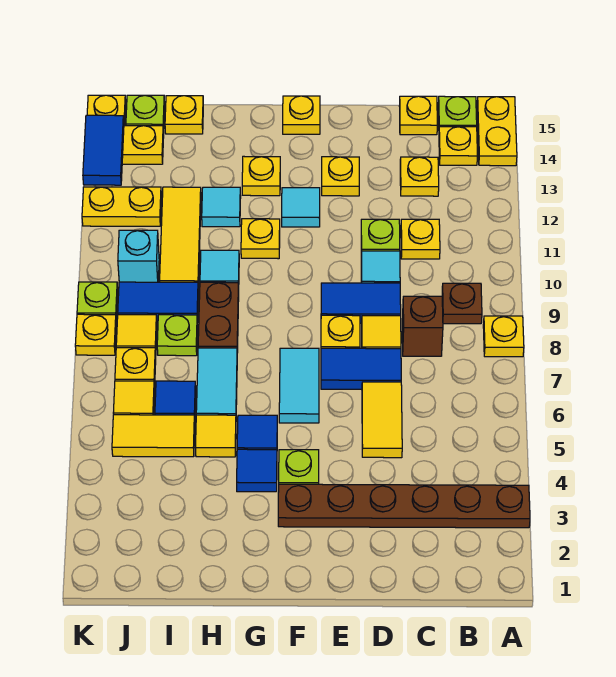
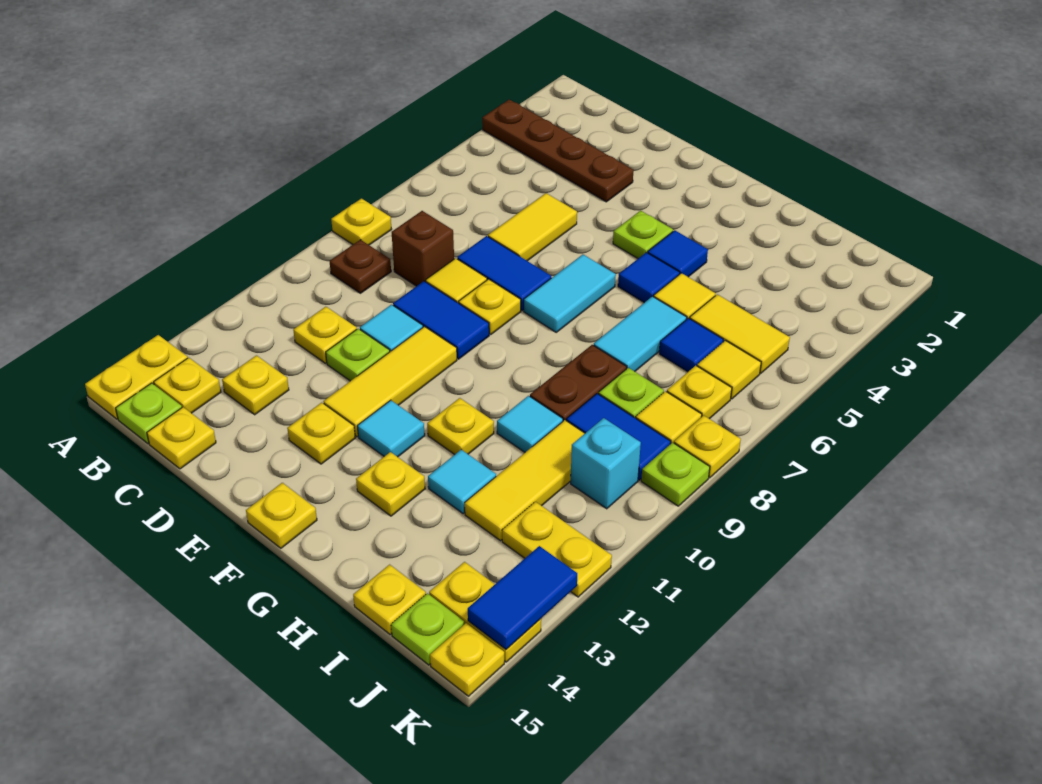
brown 1x6 plate [278,484,530,528] -> brown 1x4 plate [482,99,633,202]
none -> yellow 1x3 tile [323,327,457,437]

